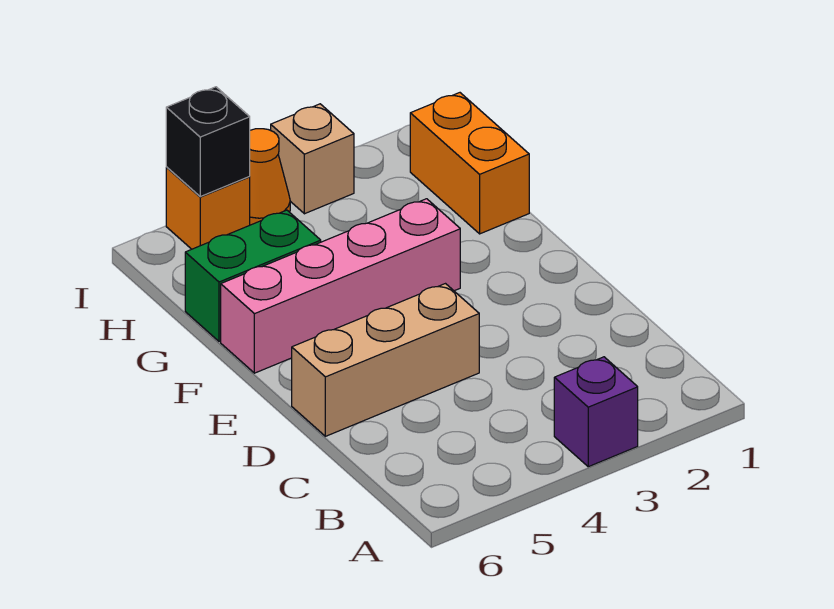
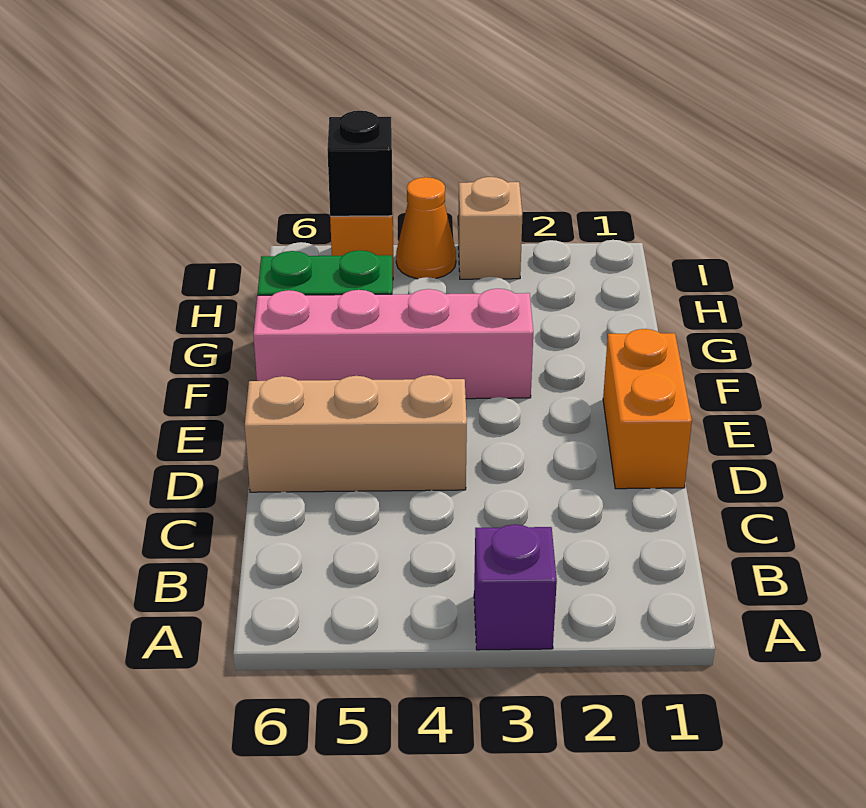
orange 1x2 brick [410,93,529,234] -> orange 1x2 brick moved to [603,329,692,489]

